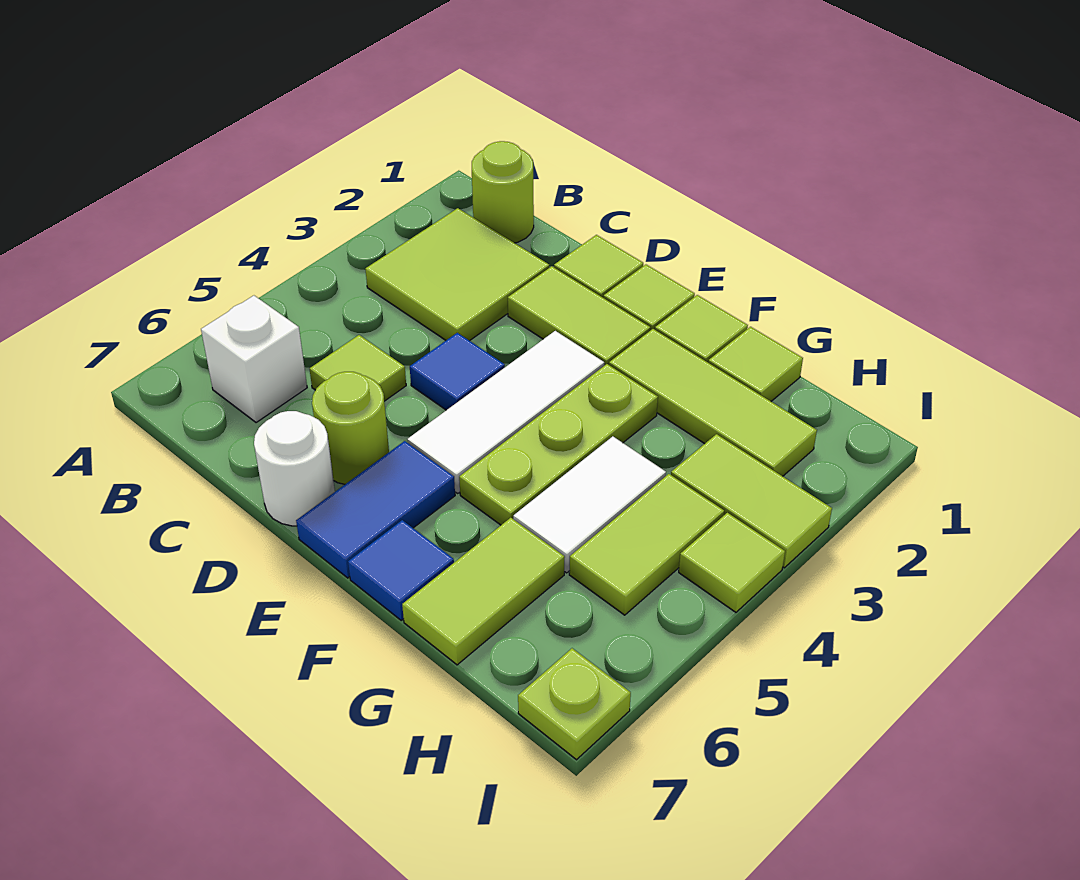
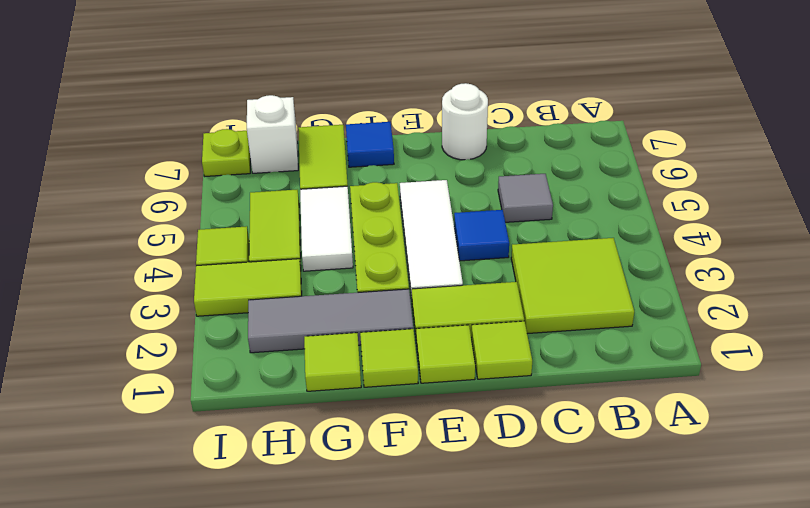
lime 1x1 round brick [472,141,534,243] -> none
white 1x1 brick [201,296,307,423] -> white 1x1 brick moved to [247,95,298,173]
lime 1x1 tile [310,335,406,401] -> grey 1x1 tile [498,174,553,222]
lime 1x1 round brick [312,372,389,484] -> none
blue 1x2 tile [296,441,455,578] -> none
lime 1x3 tile [609,329,817,476] -> grey 1x3 tile [248,289,413,353]

